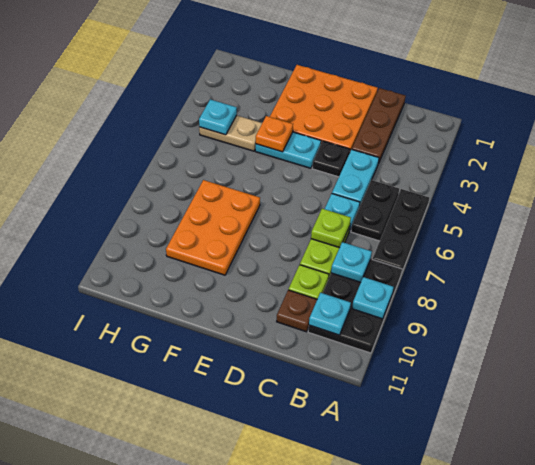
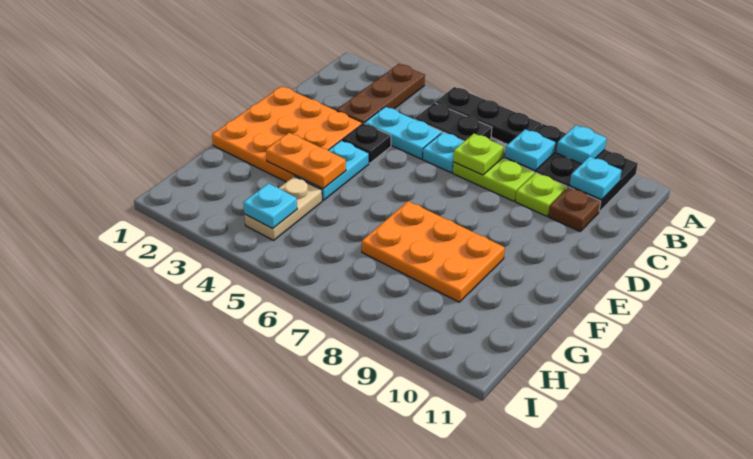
brown 1x3 plate [352,88,406,163] -> brown 1x3 plate turned to [337,64,425,124]
orange 1x1 plate [256,116,293,152] -> orange 1x2 plate [266,133,346,189]

